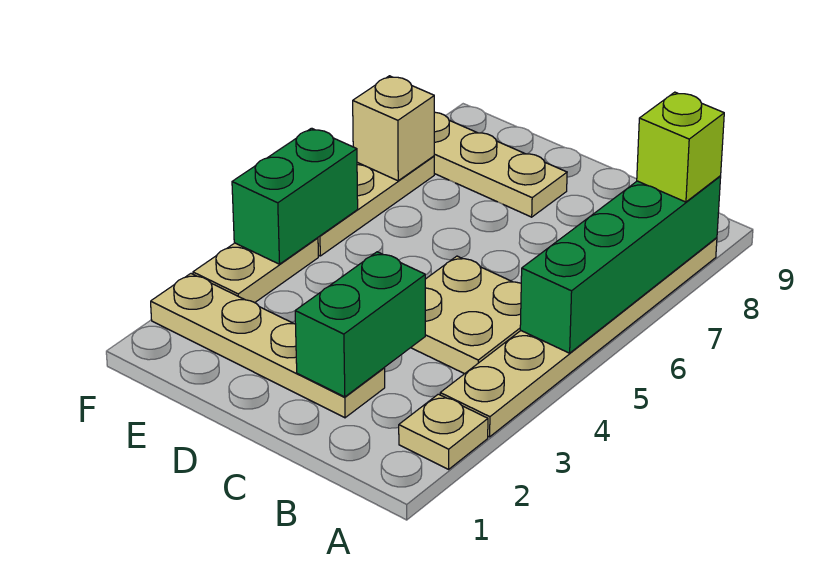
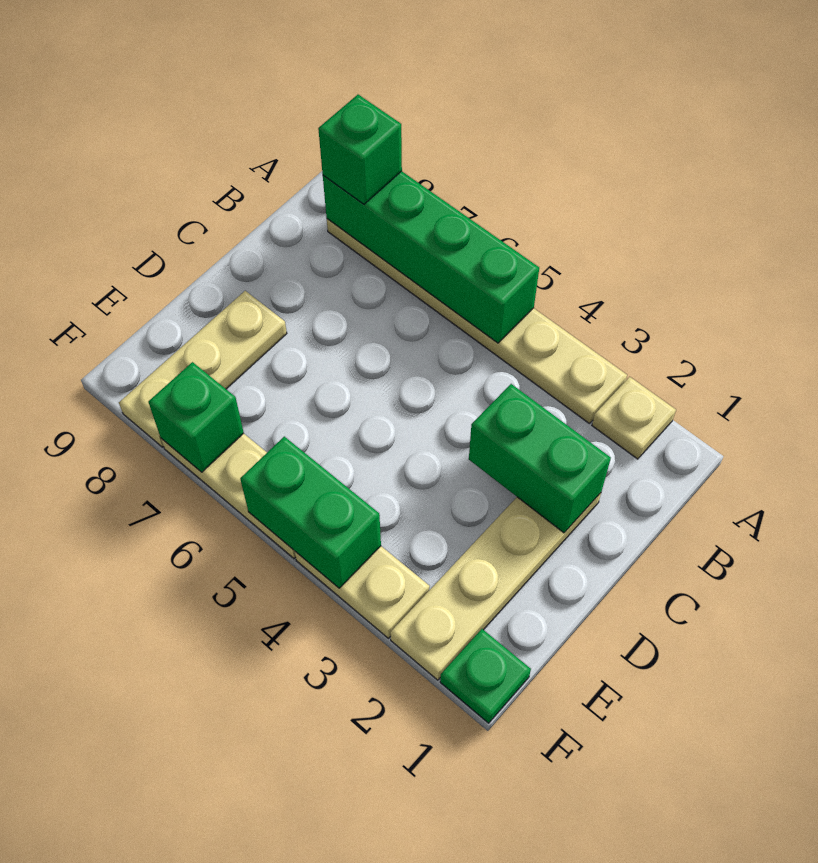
lime 1x1 brick [637,92,724,202] -> green 1x1 brick [318,95,402,204]
tan 2x2 plate [411,256,521,374] -> none
none -> green 1x1 plate [440,629,531,723]
tan 1x1 brick [353,76,434,181] -> green 1x1 brick [148,362,244,472]

